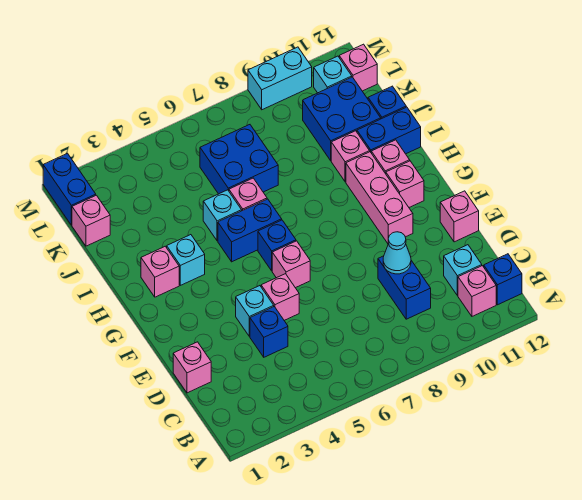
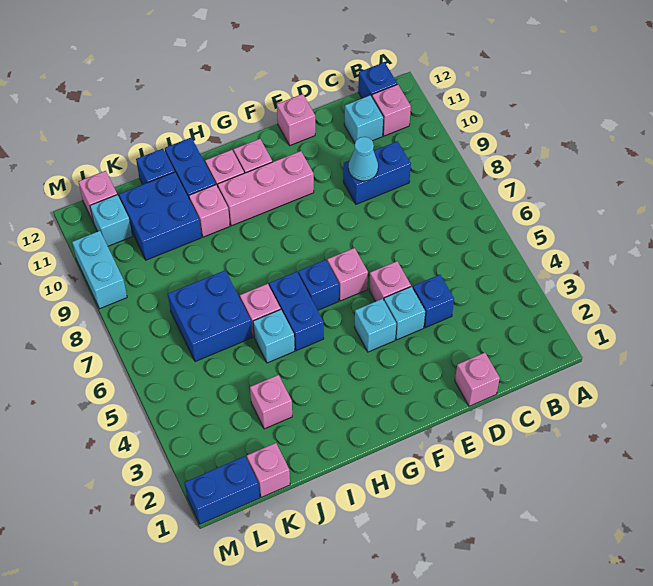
pink 1x1 brick [141,246,179,297] -> pink 1x1 brick moved to [250,375,292,429]
cyan 1x1 brick [167,235,205,285] -> cyan 1x1 brick moved to [355,299,396,352]

